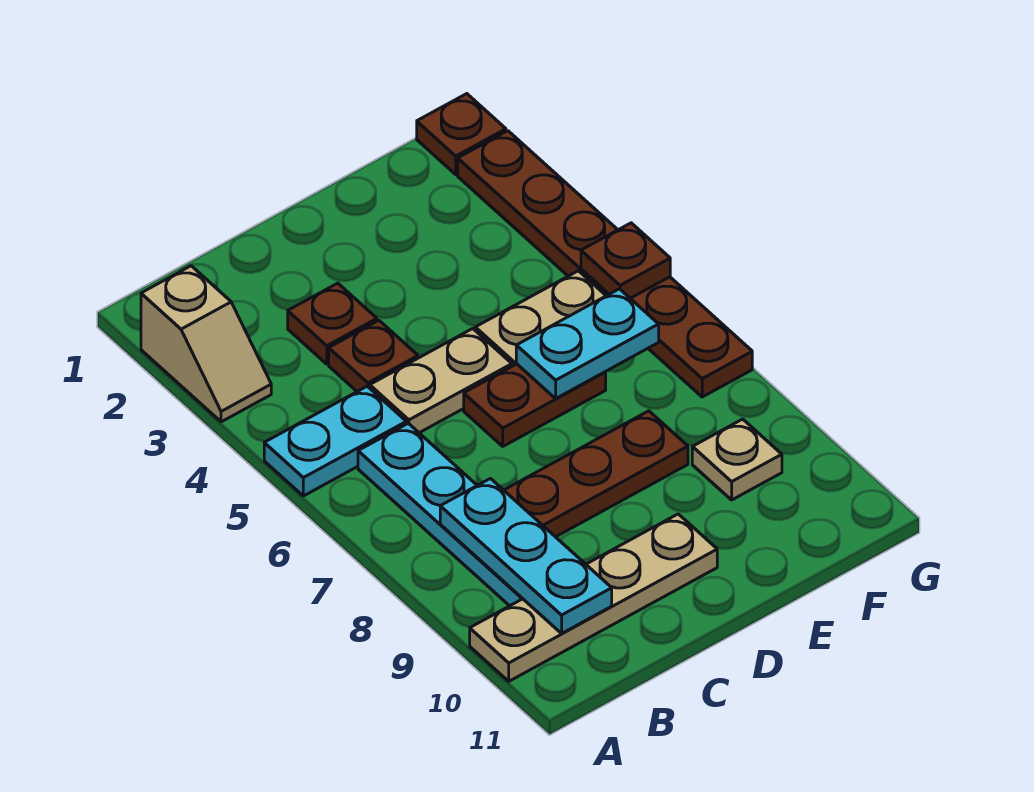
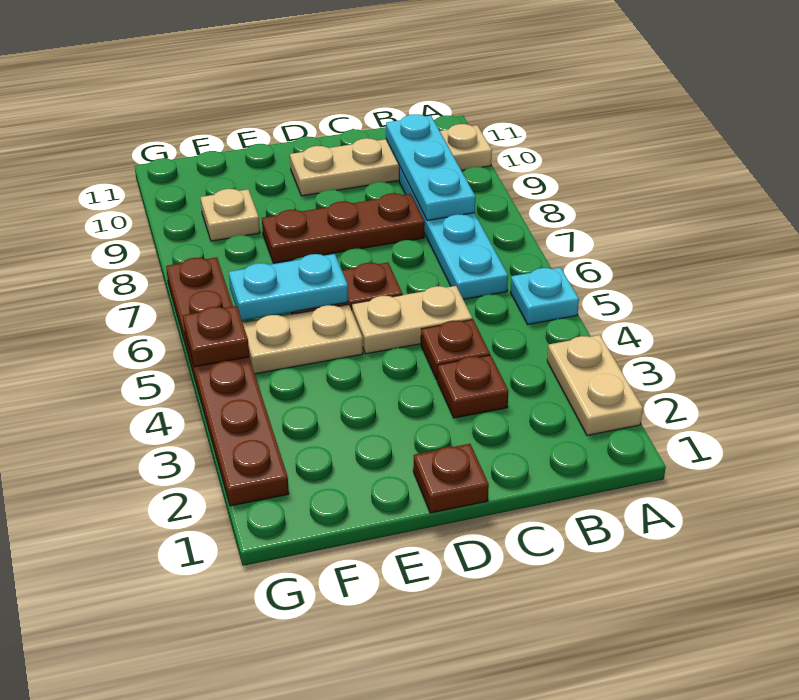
tan 1x2 slope [141,266,271,422] -> tan 1x2 plate [547,335,643,435]
cyan 1x2 plate [264,386,406,496] -> cyan 1x1 plate [511,268,579,324]
brown 1x1 plate [417,94,506,174] -> brown 1x1 plate moved to [413,444,489,513]

